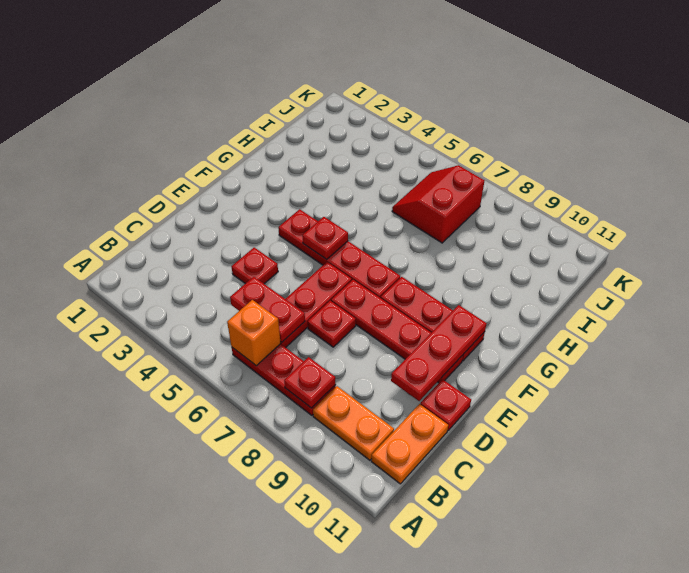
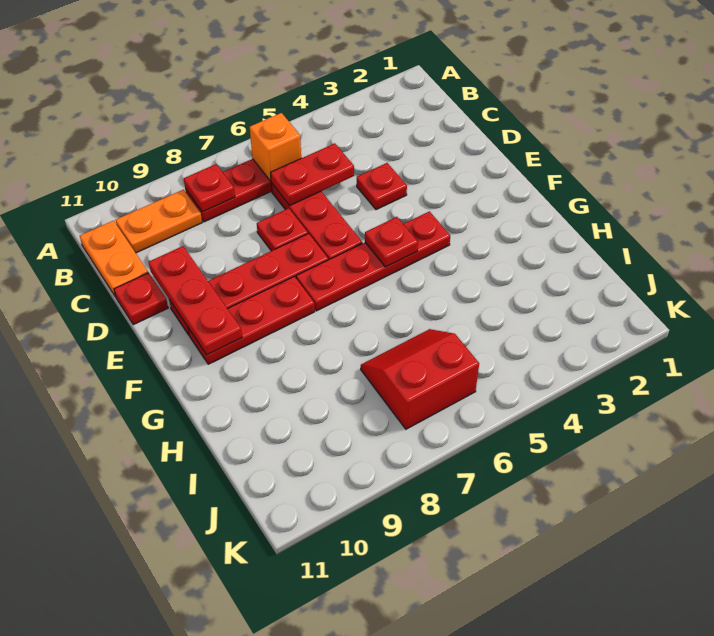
red 2x2 slope [392,165,485,243] -> red 2x2 slope turned to [361,329,479,429]

